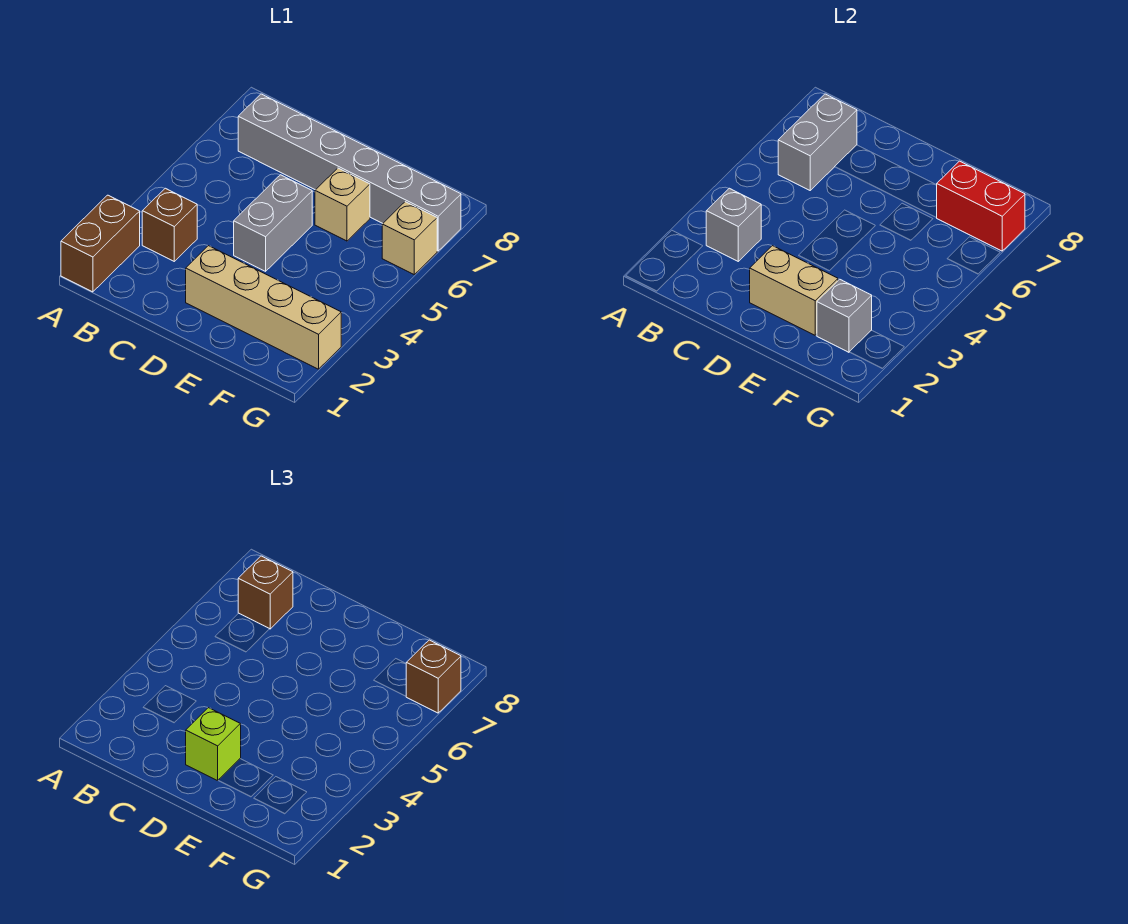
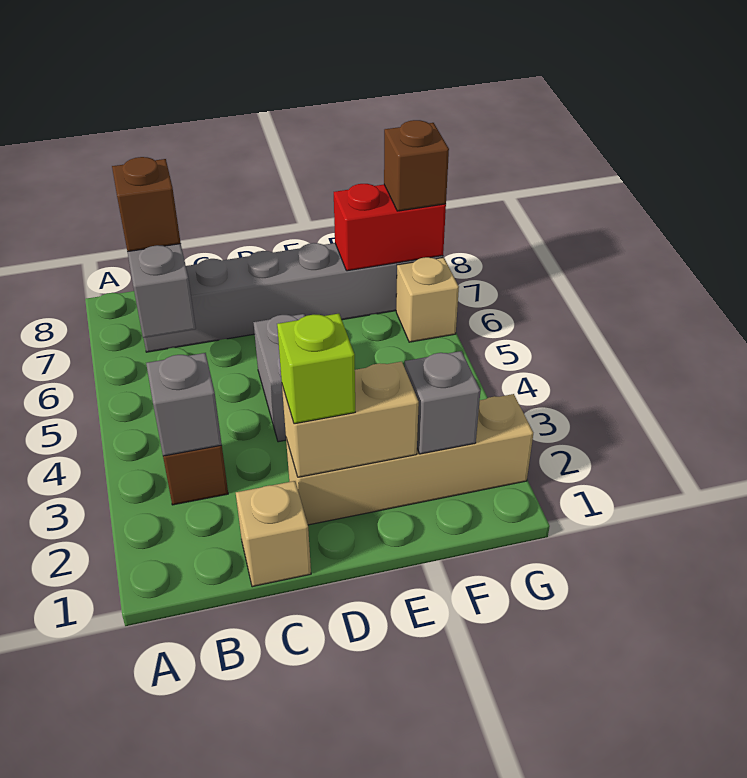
brown 1x2 brick [61,195,140,292] -> none
tan 1x1 brick [315,168,370,241] -> tan 1x1 brick moved to [236,481,311,587]

